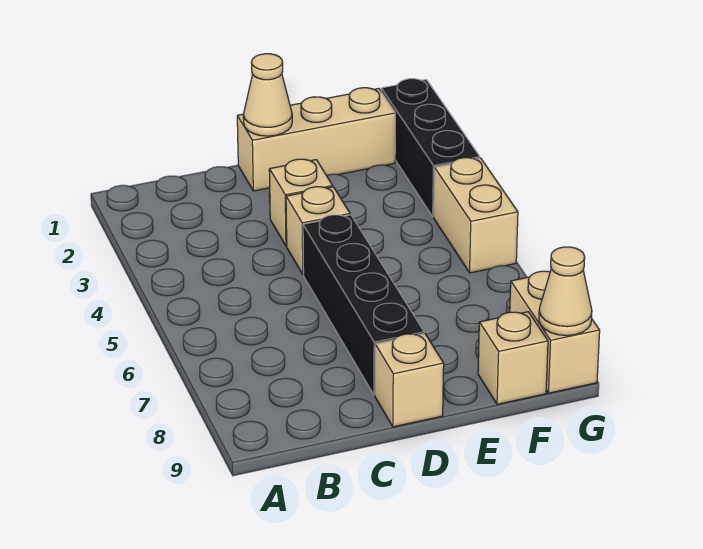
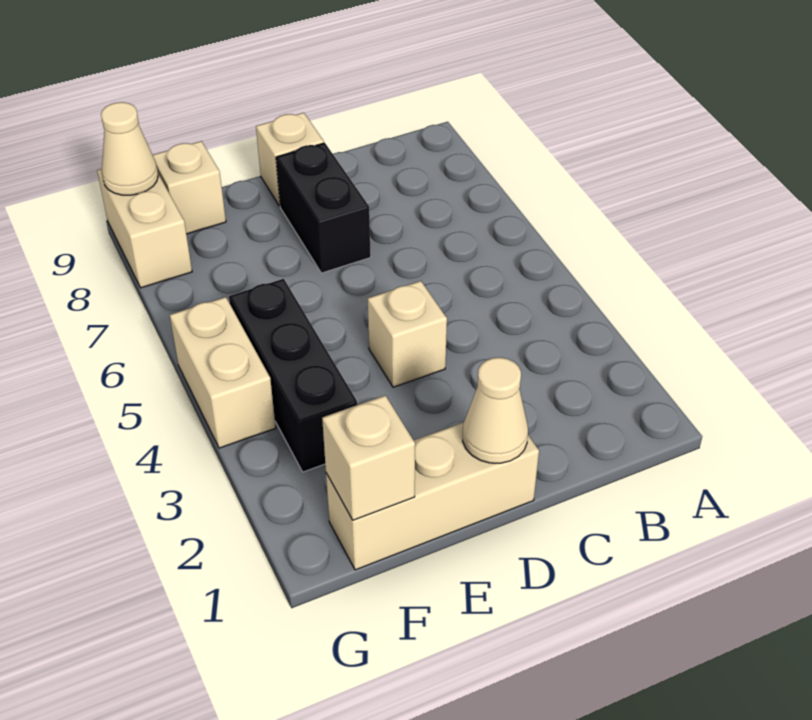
tan 1x1 brick [269,159,333,246] -> tan 1x1 brick moved to [322,395,415,520]
black 1x4 brick [303,215,424,395] -> black 1x2 brick [276,143,371,273]
black 1x3 brick [381,79,480,217] -> black 1x3 brick moved to [229,279,357,472]

